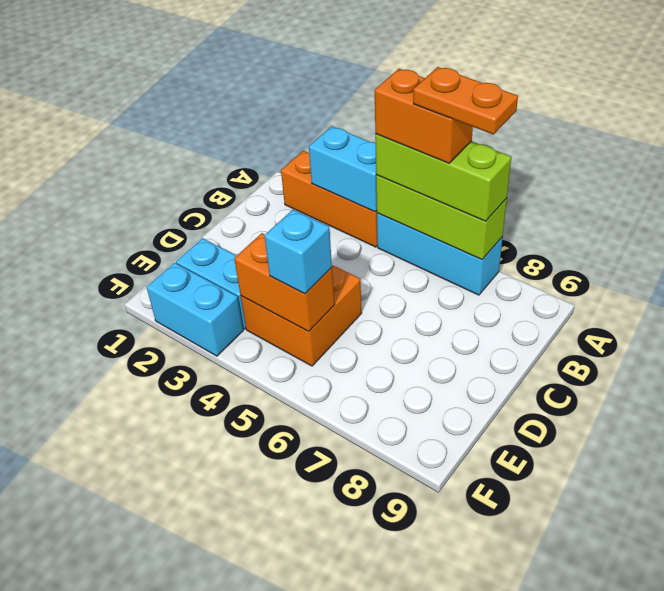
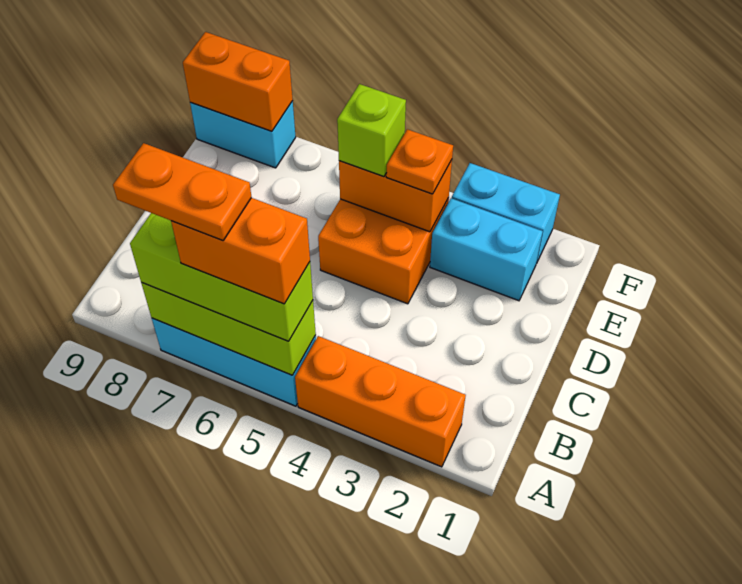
cyan 1x2 brick [309,126,377,212] -> cyan 1x2 brick moved to [190,101,296,168]
none -> orange 1x1 plate [386,129,453,194]
cyan 1x1 brick [264,210,332,294] -> lime 1x1 brick [337,84,406,177]
none -> orange 1x2 brick [183,32,293,131]

